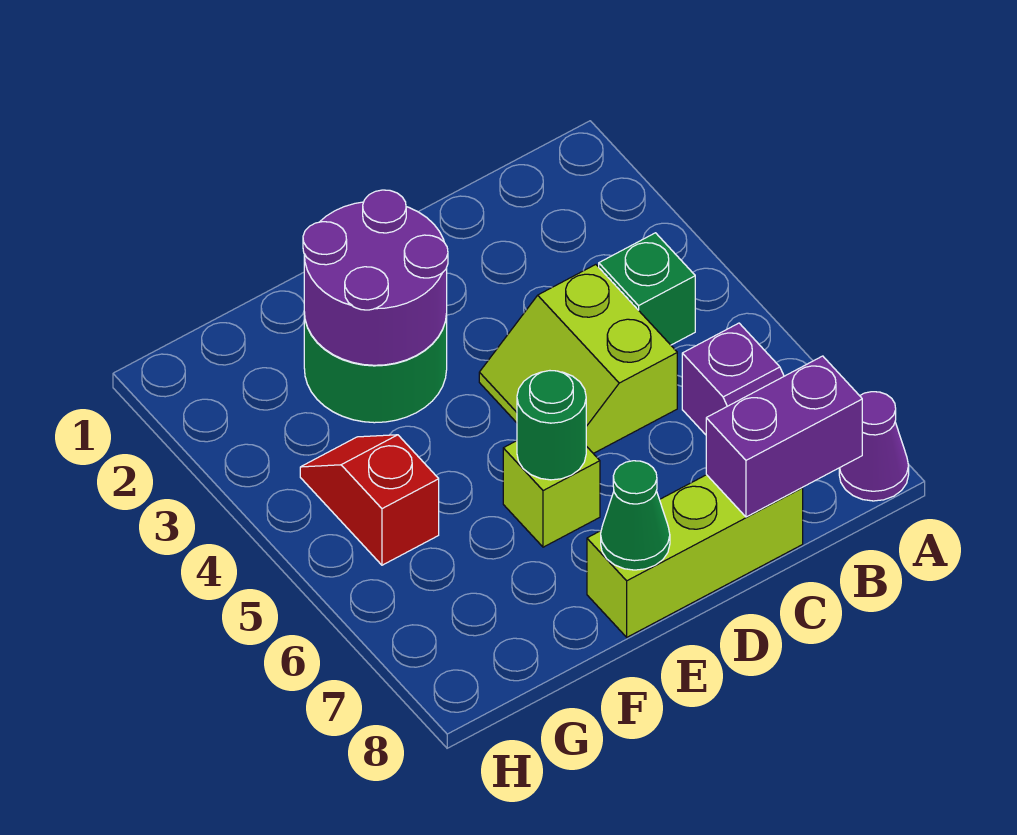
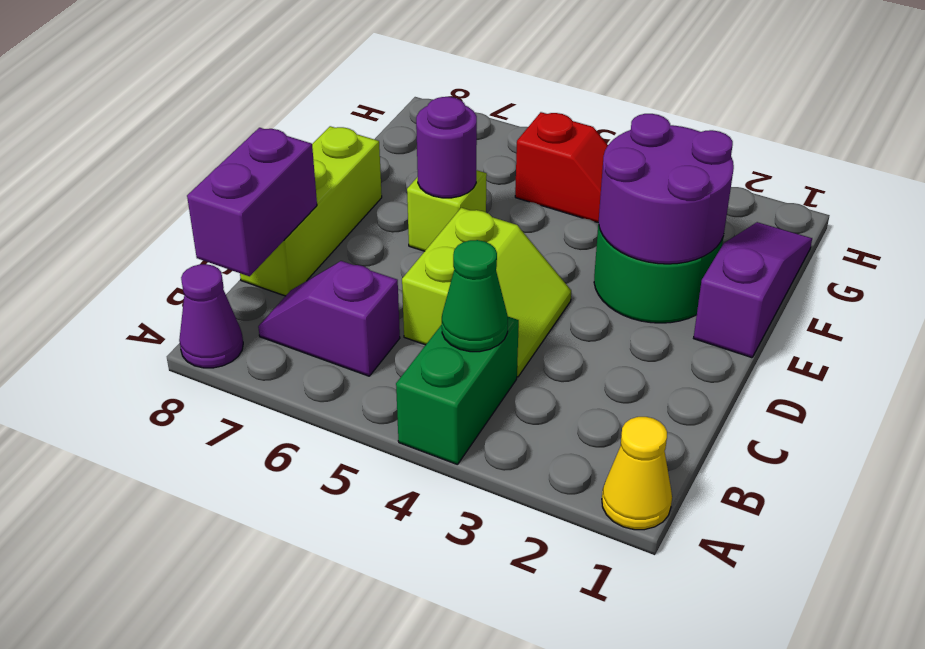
none -> yellow 1x1 cone [602,417,672,530]
green 1x1 brick [599,233,695,345] -> green 1x2 brick [396,317,519,465]
lime 2x2 slope [479,265,677,453] -> lime 2x2 slope turned to [402,208,571,377]
none -> purple 1x3 slope [694,222,812,358]
green 1x1 round brick [517,371,586,480] -> purple 1x1 round brick [416,97,477,198]
green 1x1 cone [601,461,670,570] -> green 1x1 cone moved to [442,240,508,352]

